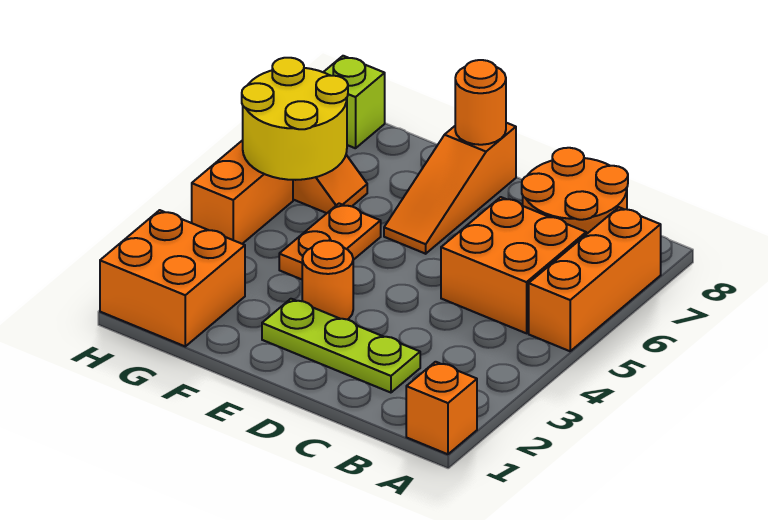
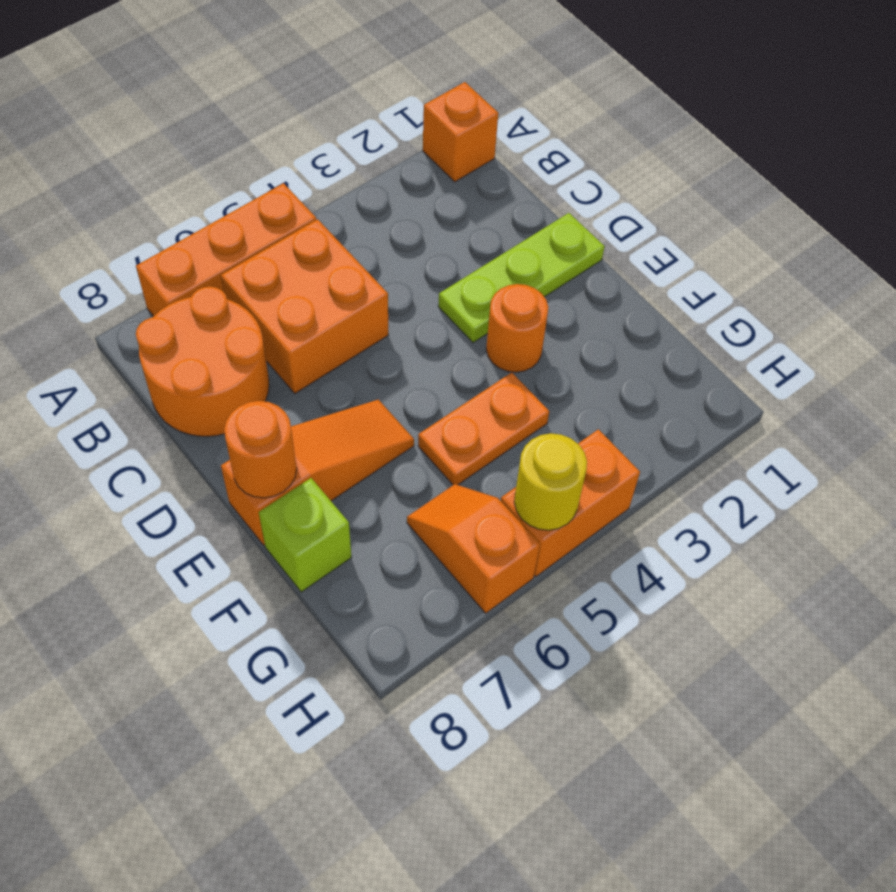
lime 1x3 plate [262,299,420,393] -> lime 1x3 plate turned to [438,213,605,343]
orange 2x2 brick [100,210,245,346] -> none
yellow 2x2 round brick [242,58,348,180] -> yellow 1x1 round brick [514,433,587,530]
lime 1x1 brick [324,56,385,148] -> lime 1x1 brick moved to [259,478,351,592]

